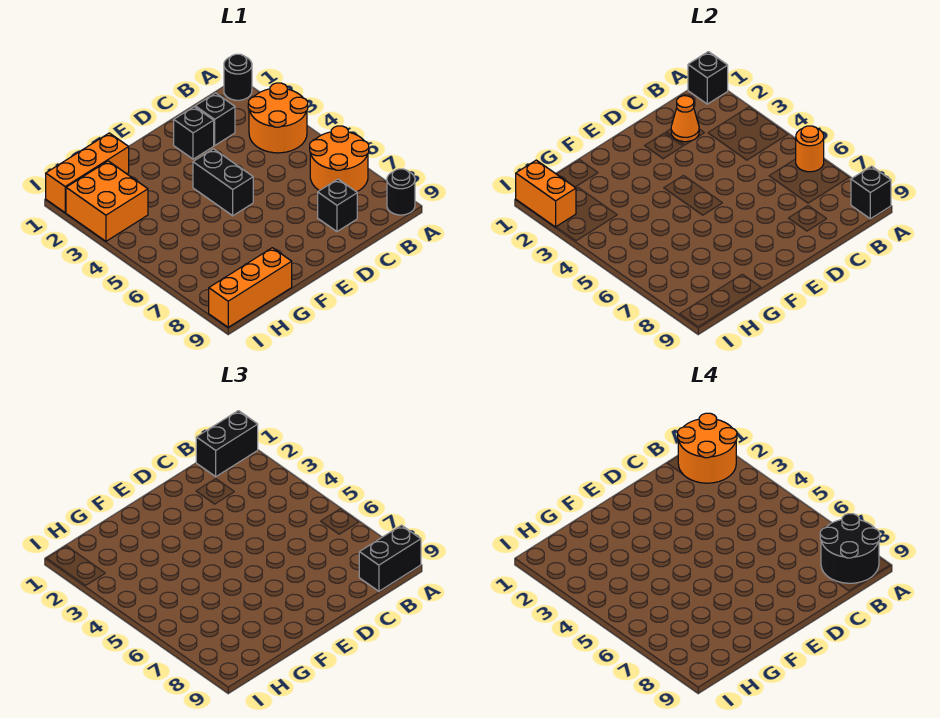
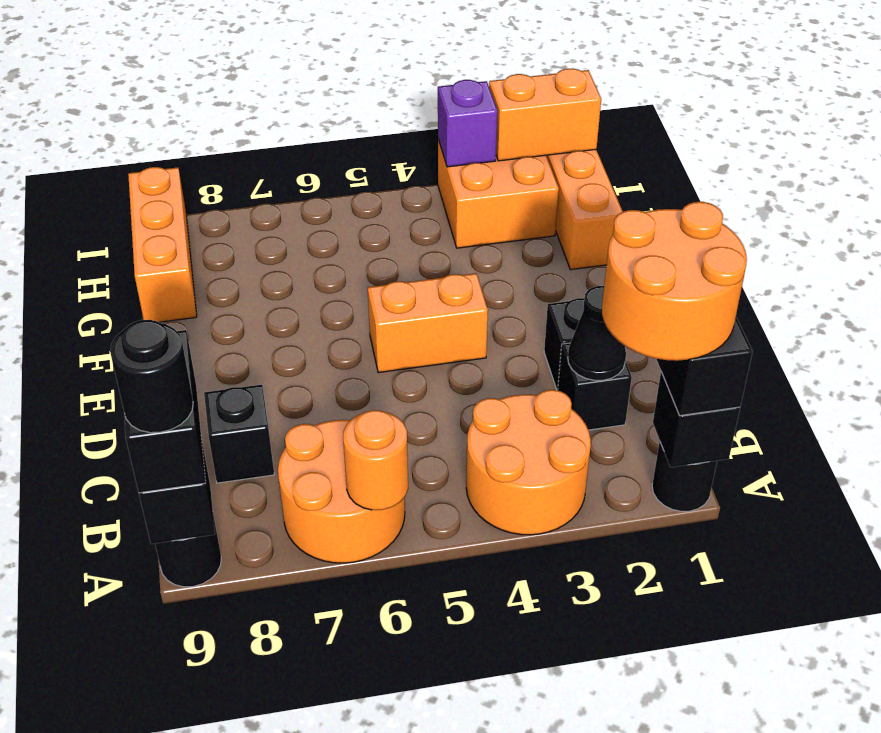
black 2x2 round brick [820,514,880,583] -> black 1x1 round brick [110,320,193,433]
orange 1x1 cone [671,96,699,142] -> black 1x1 cone [568,286,626,380]
black 1x2 brick [193,149,253,216] -> orange 1x2 brick [368,273,488,373]
none -> purple 1x1 brick [438,80,497,167]

